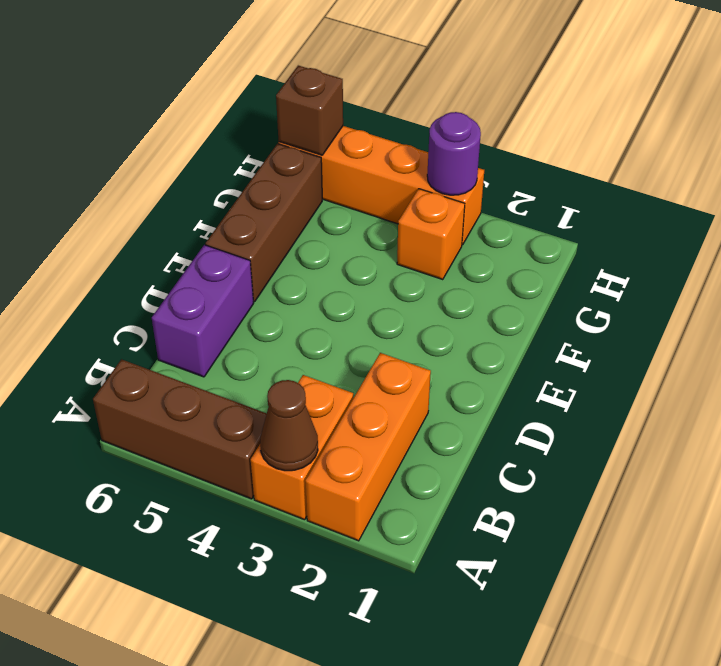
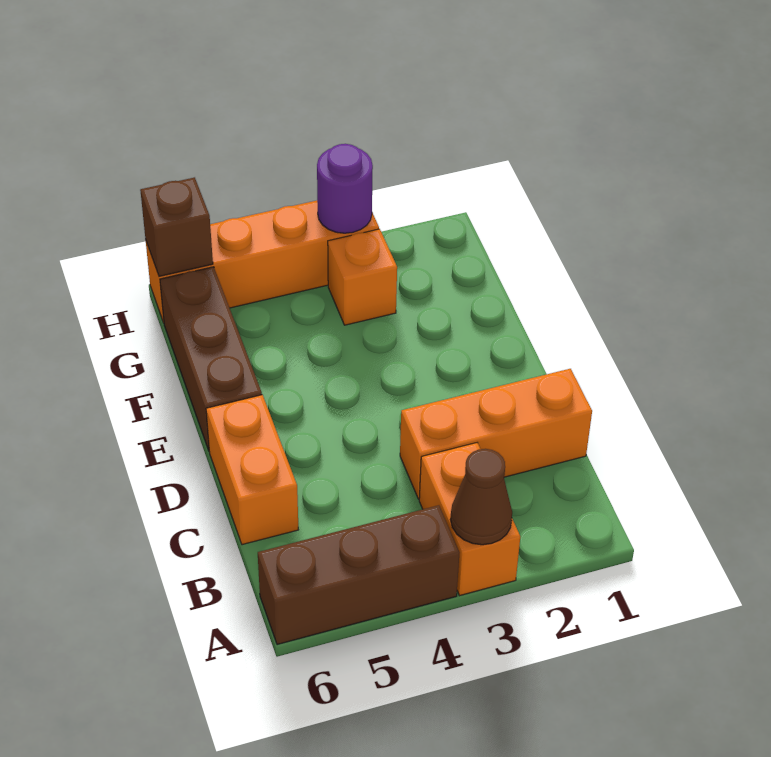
orange 1x3 brick [305,353,431,541] -> orange 1x3 brick turned to [400,369,592,499]
purple 1x2 brick [152,245,254,377] -> orange 1x2 brick [206,395,298,545]

